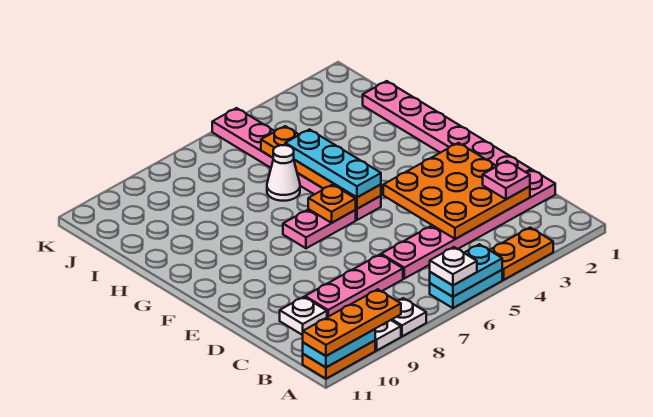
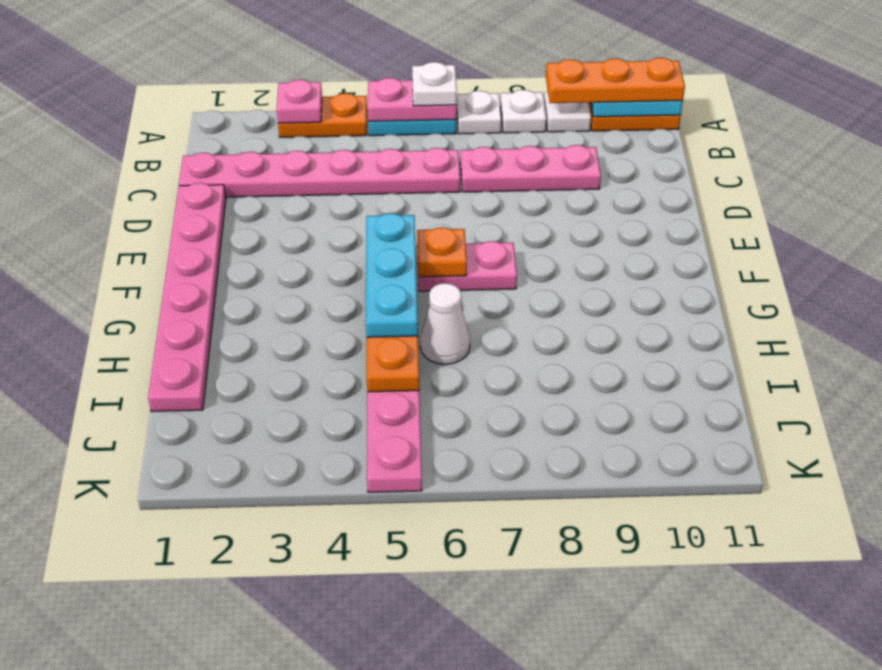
cyan 1x2 plate [430,244,502,297] -> pink 1x2 plate [368,78,457,121]
orange 3x3 plate [383,143,530,239] -> none
pink 1x1 plate [483,161,530,199] -> pink 1x1 plate moved to [277,80,322,123]
white 1x1 plate [280,297,327,335] -> white 1x1 plate moved to [457,91,501,134]

